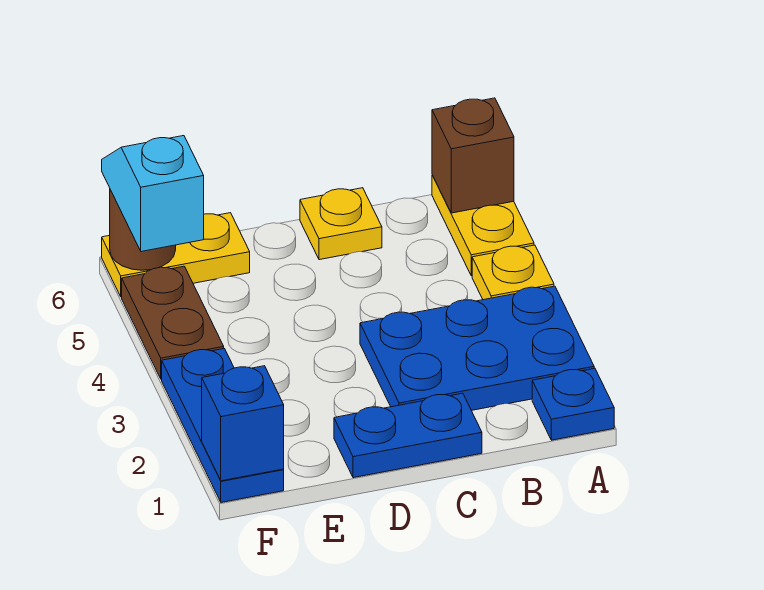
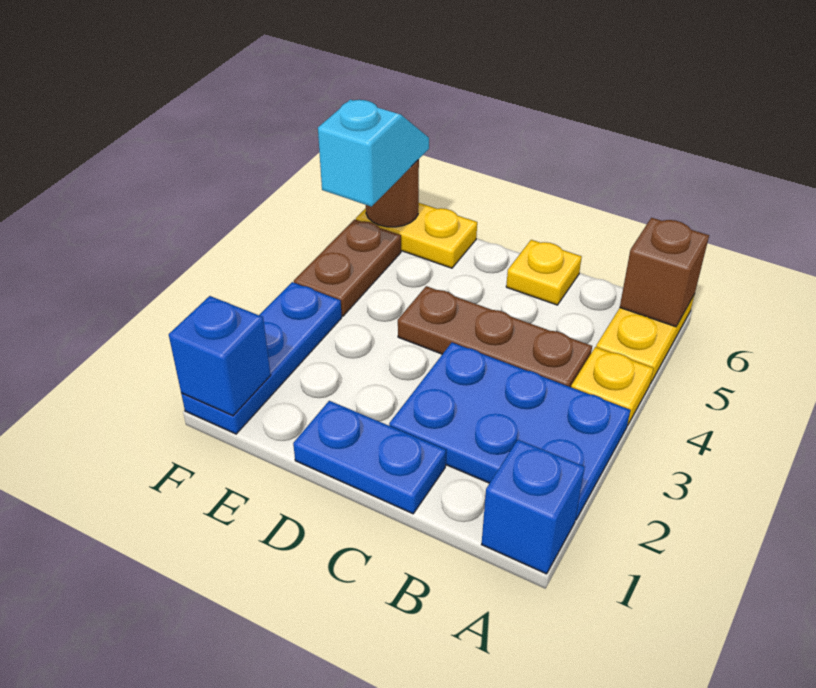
blue 1x1 plate [532,368,614,440] -> blue 1x1 brick [482,440,585,574]
none -> brown 1x3 plate [398,286,592,387]

